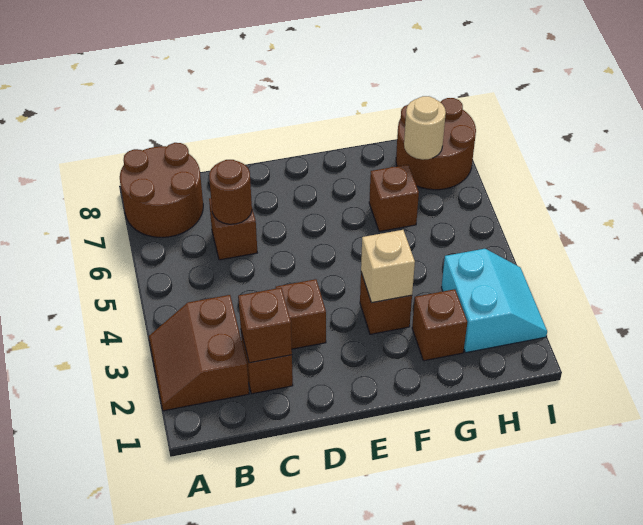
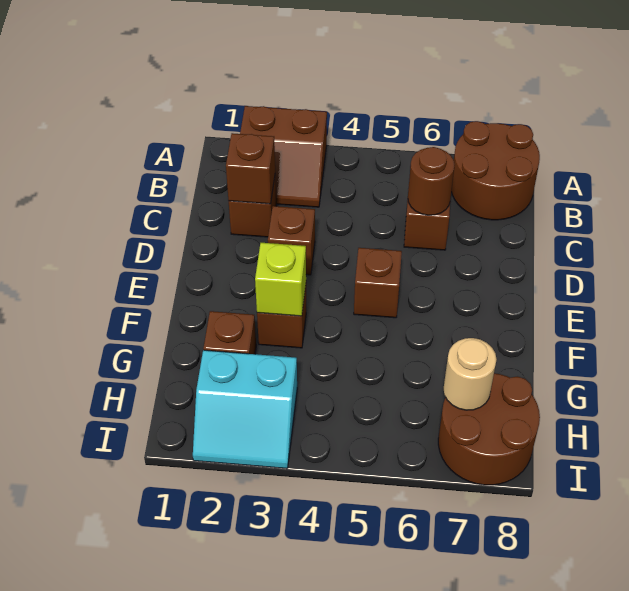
brown 2x2 slope [149,295,249,411] -> brown 2x2 slope turned to [240,106,327,207]
tan 1x1 brick [361,230,415,303] -> lime 1x1 brick [255,243,306,316]
brown 1x1 brick [369,165,419,231] -> brown 1x1 brick moved to [354,248,402,318]

